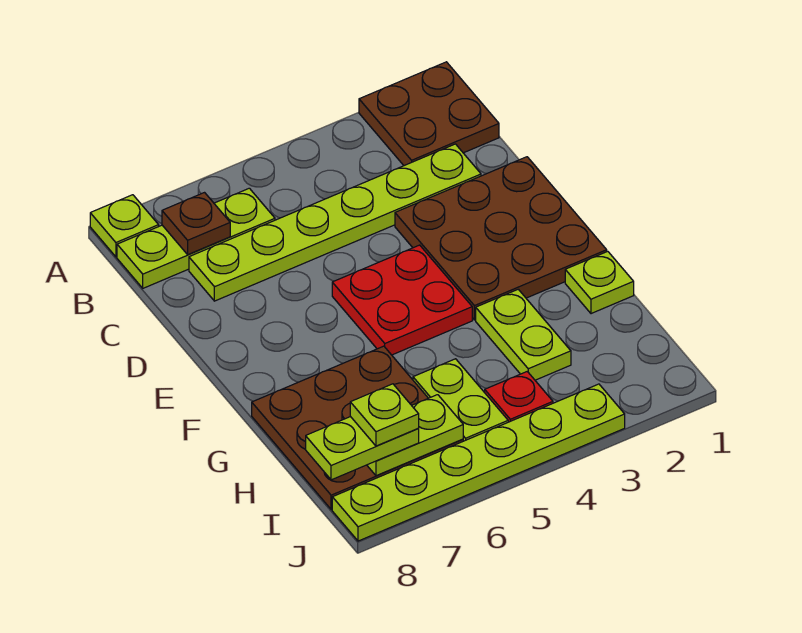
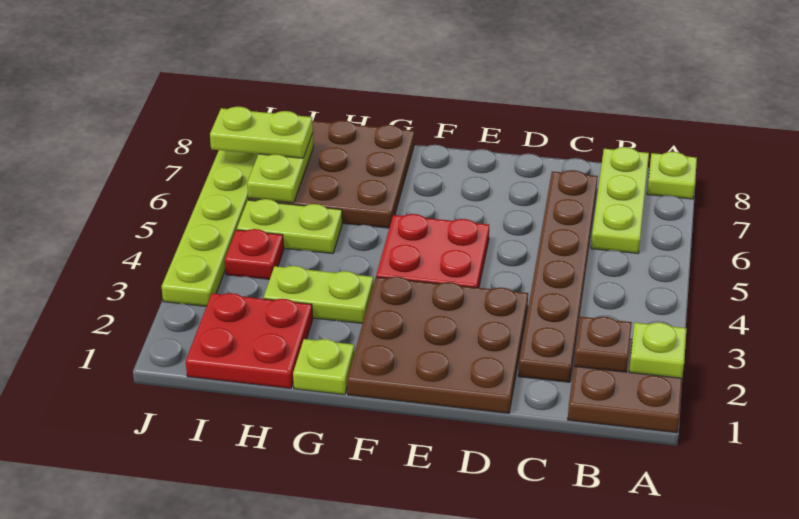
brown 1x1 plate [162,193,230,254] -> brown 1x1 plate moved to [574,317,632,372]
lime 1x6 plate [189,144,481,301] -> brown 1x6 plate [518,170,598,382]
none -> red 2x2 plate [186,293,313,388]
lime 1x2 plate [306,417,419,480] -> lime 1x2 plate turned to [210,107,313,158]
lime 1x1 plate [350,384,419,446] -> lime 1x1 plate moved to [629,323,687,378]

